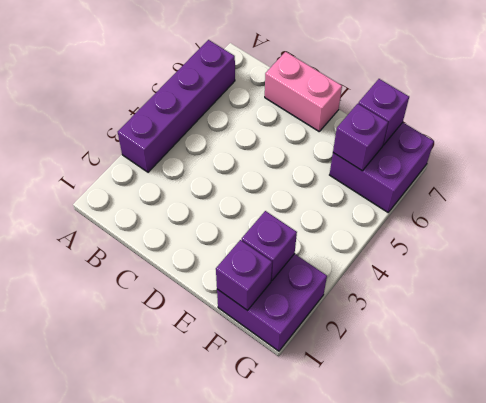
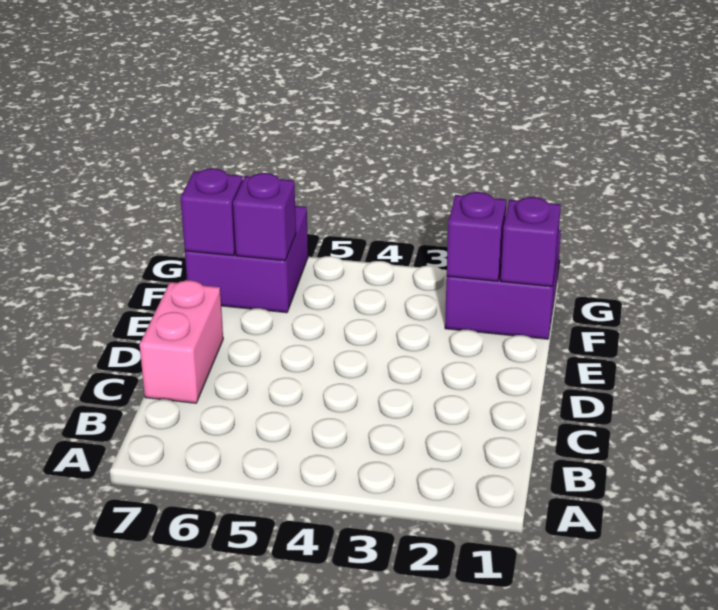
purple 1x4 brick [118,40,235,172] -> none

